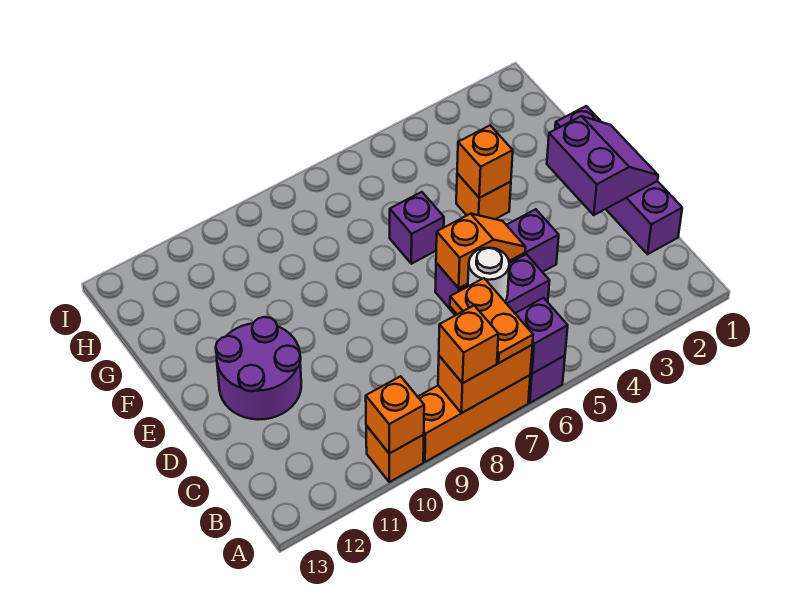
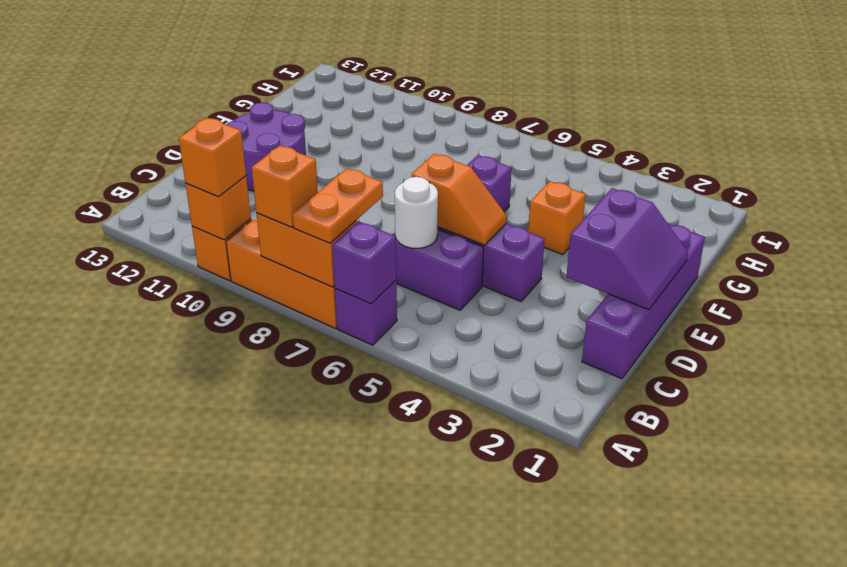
orange 1x1 brick [457,126,513,198] -> orange 1x1 brick moved to [179,118,246,197]

